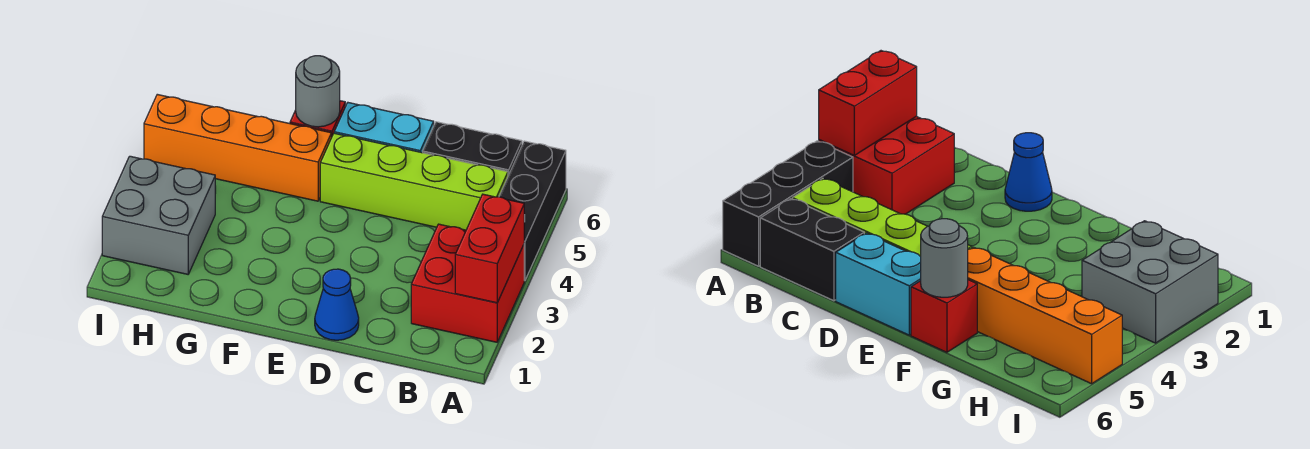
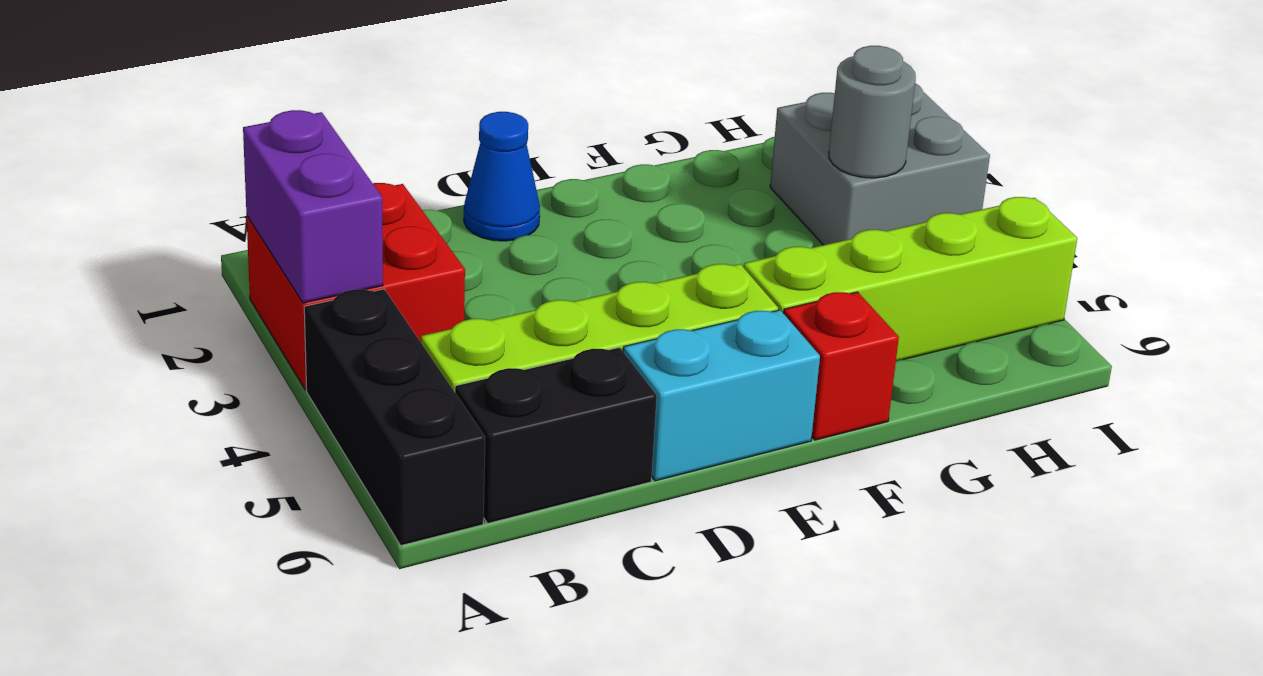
red 1x2 brick [455,194,524,303] -> purple 1x2 brick [243,110,383,303]
orange 1x4 brick [144,94,331,201] -> lime 1x4 brick [744,197,1077,361]
grey 1x1 round brick [296,56,340,127] -> grey 1x1 round brick moved to [829,46,916,178]

